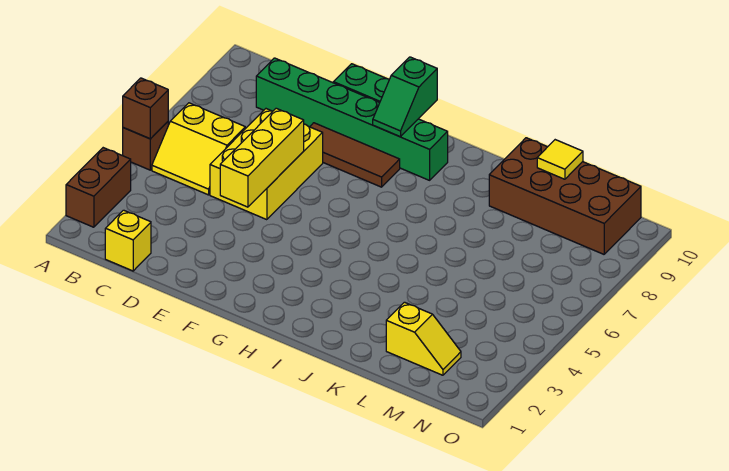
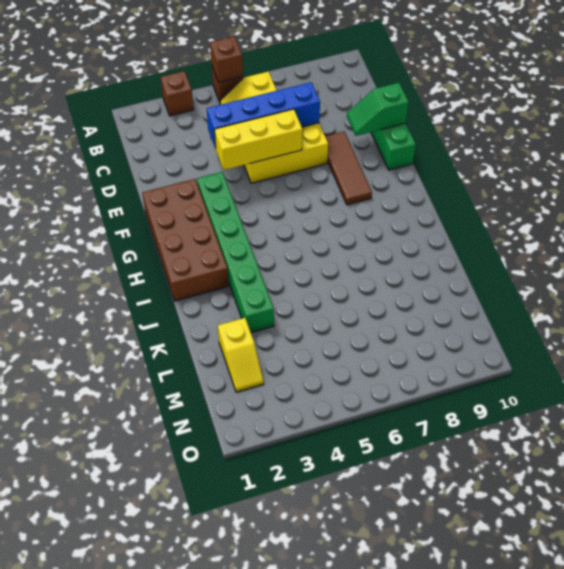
brown 1x2 brick [66,148,131,227] -> brown 1x1 brick [160,71,194,116]
yellow 1x1 brick [105,210,151,271] -> none
green 1x6 brick [256,58,448,180] -> green 1x6 brick moved to [197,172,274,333]
none -> blue 1x4 brick [207,82,320,149]
green 1x2 slope [373,57,437,137] -> green 1x2 slope moved to [347,83,409,136]
brown 2x4 brick [489,138,641,254] -> brown 2x4 brick moved to [142,179,229,301]
yellow 1x1 tile [537,140,583,179] -> none

